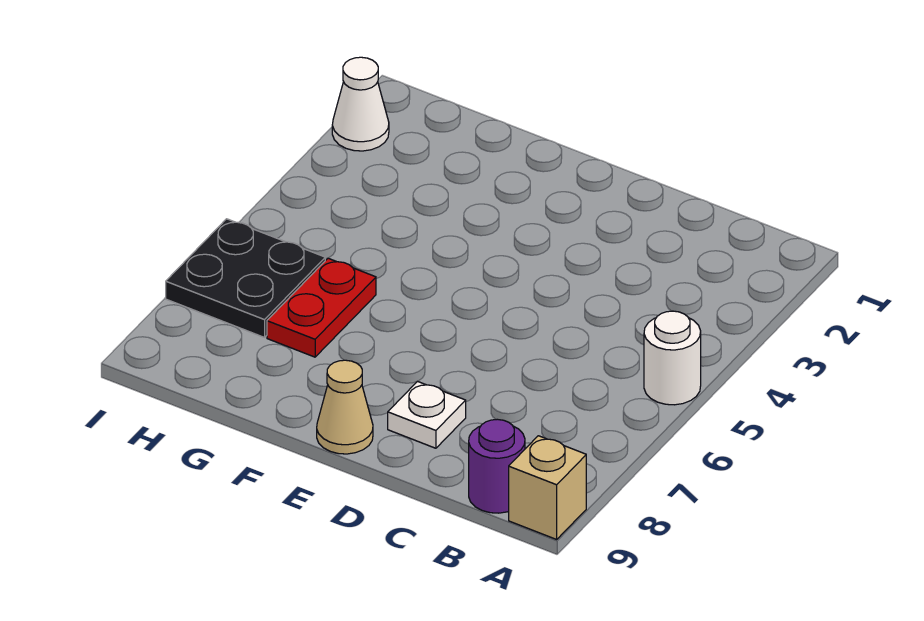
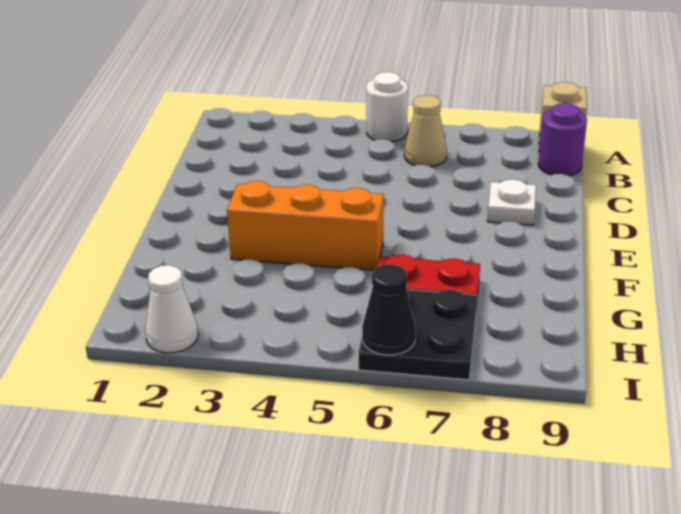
tan 1x1 cone [317,360,373,454] -> tan 1x1 cone moved to [404,95,447,167]
none -> orange 1x3 brick [227,181,384,270]
none -> black 1x1 cone [362,264,416,355]

